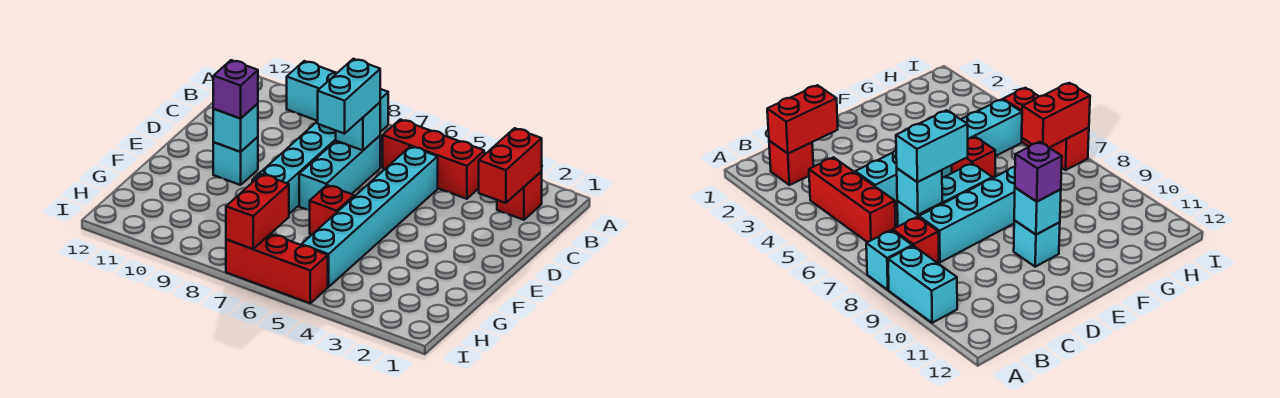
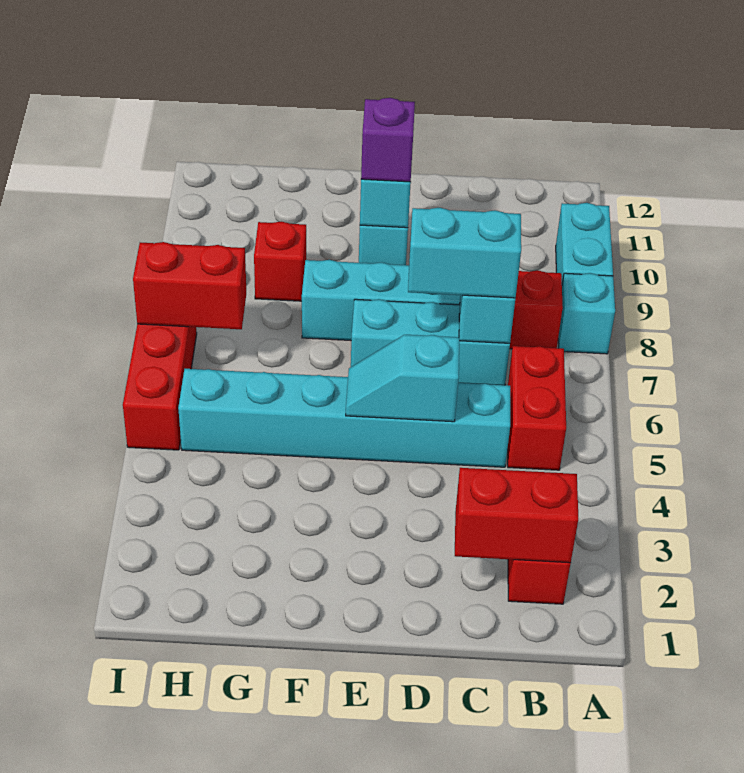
red 1x3 brick [383,120,484,199] -> red 1x2 brick [508,346,566,470]
none -> cyan 1x2 slope [346,335,459,422]
red 1x1 brick [310,185,354,234] -> red 1x1 brick moved to [254,222,306,301]

